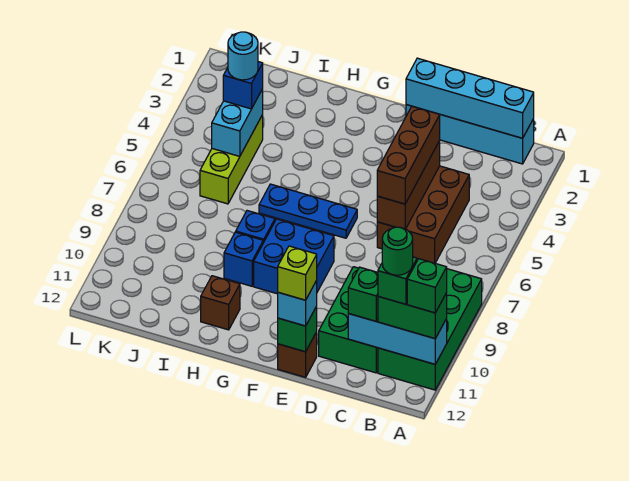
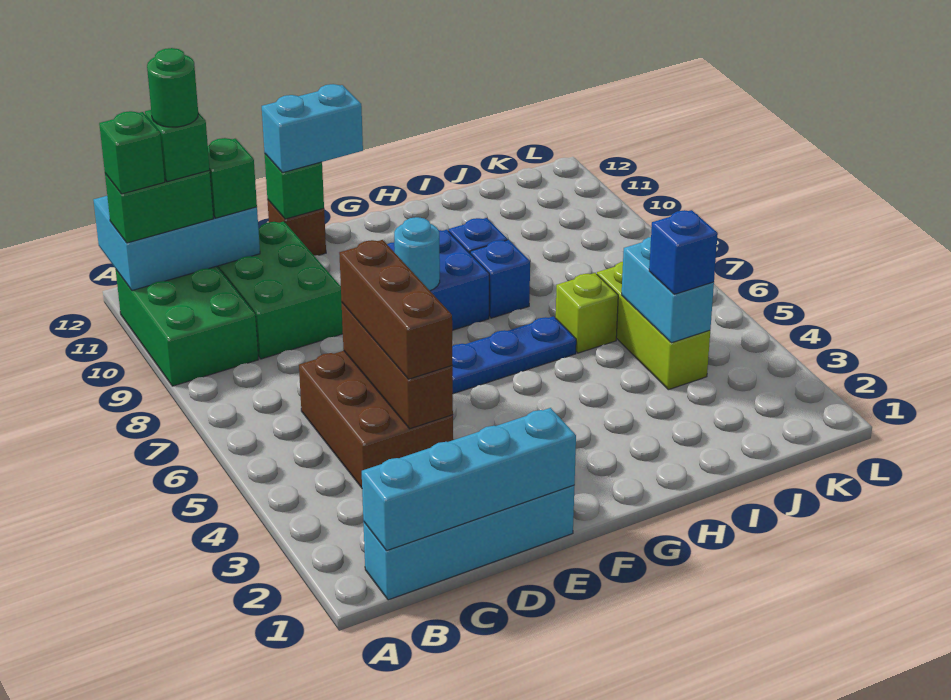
green 2x4 brick [378,269,482,390] -> green 2x3 brick [116,266,258,386]
cyan 1x3 brick [348,314,447,364] -> cyan 2x3 brick [93,196,260,290]
cyan 1x1 brick [278,281,317,326] -> cyan 1x2 brick [262,84,363,173]
lime 1x1 brick [278,246,317,300] -> lime 1x1 brick moved to [556,273,618,353]
brown 1x1 brick [201,276,240,330] -> none
cyan 1x1 round brick [228,32,258,80] -> cyan 1x1 round brick moved to [394,217,440,291]

